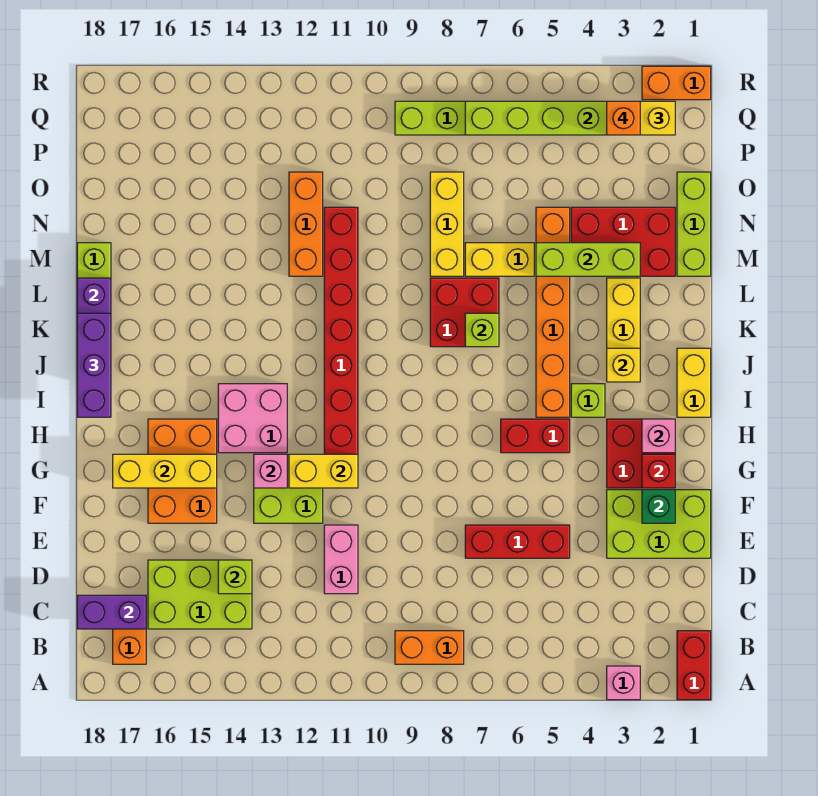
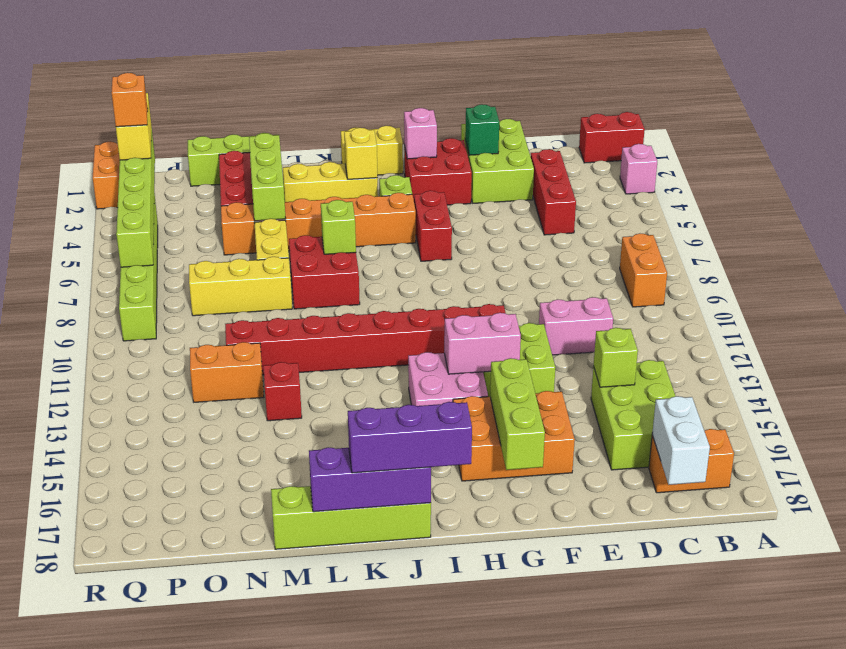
purple 1x2 brick [77,595,146,629] -> white 1x2 brick [652,396,710,485]
red 1x3 brick [465,525,570,558] -> red 1x3 brick moved to [531,149,576,235]
red 1x1 brick [642,454,675,488] -> red 1x1 brick moved to [263,362,302,421]
yellow 1x2 brick [289,454,358,488] -> none
pink 1x1 brick [254,454,287,488] -> pink 1x2 brick [444,313,521,374]
yellow 1x3 brick [113,454,217,488] -> lime 1x3 brick [490,358,545,470]
orange 1x3 brick [289,172,323,276] -> orange 1x2 brick [190,342,264,402]

